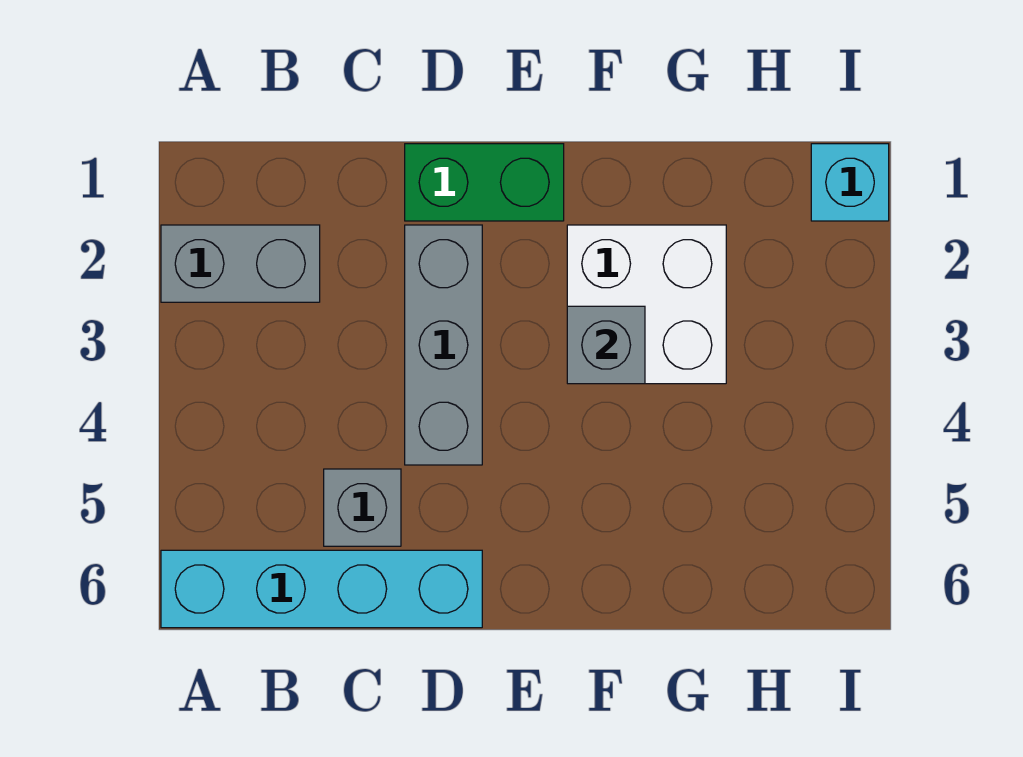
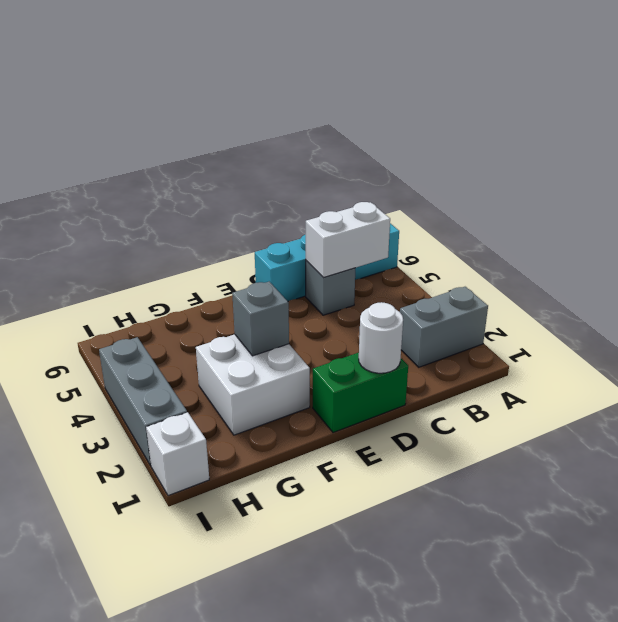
none -> white 1x2 brick [306,202,390,278]
none -> white 1x1 round brick [359,302,403,373]
grey 1x3 brick [405,225,482,465] -> grey 1x3 brick moved to [99,337,187,466]
cyan 1x1 brick [811,144,889,221] -> white 1x1 brick [146,412,209,496]

